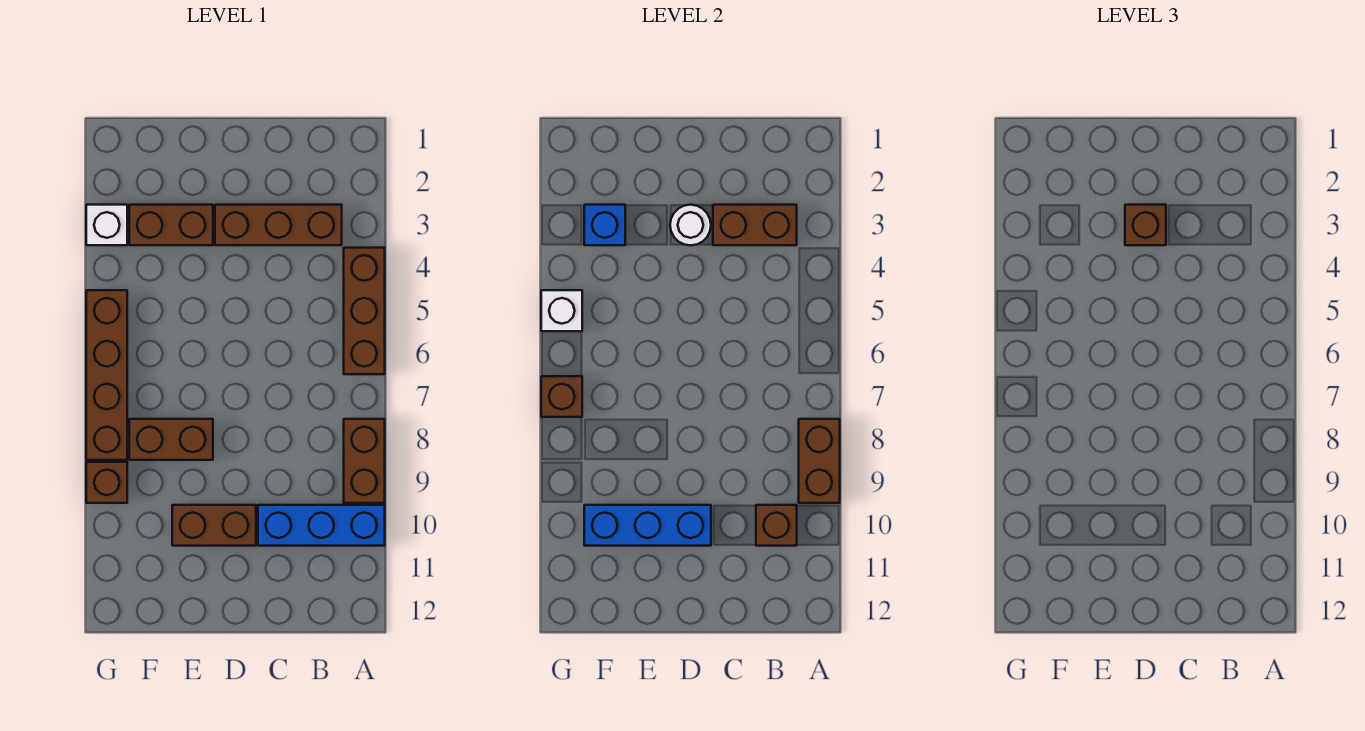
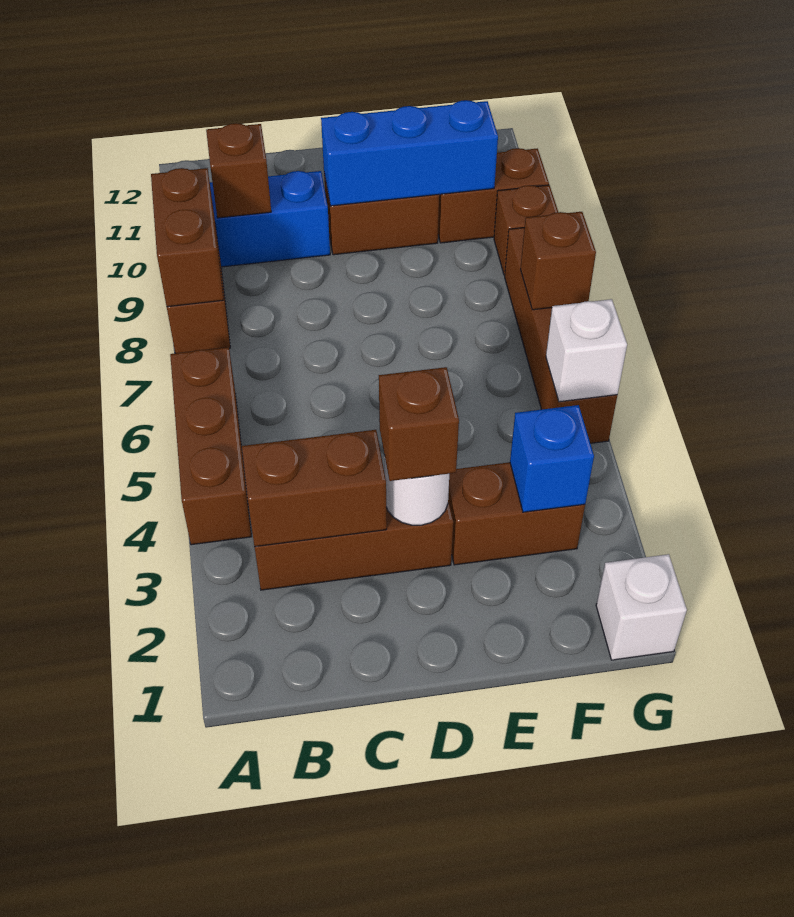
brown 1x2 brick [129,419,213,460] -> brown 1x2 brick moved to [438,148,549,243]
white 1x1 brick [86,205,127,245] -> white 1x1 brick moved to [596,554,687,660]

